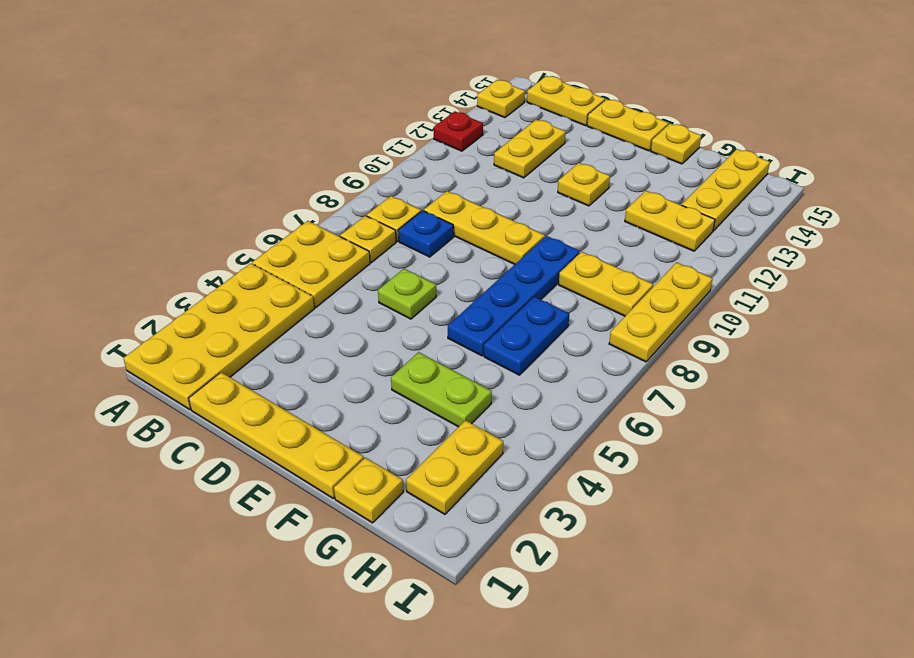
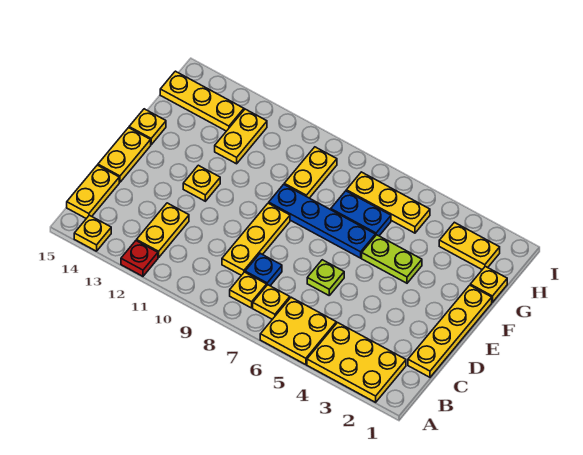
yellow 2x4 plate [123,263,314,409] -> yellow 2x3 plate [307,323,406,402]
yellow 1x2 plate [494,120,566,178] -> yellow 1x2 plate turned to [137,203,189,258]
lime 1x2 plate [391,352,492,427] -> lime 1x2 plate turned to [362,235,422,283]
yellow 1x3 plate [609,262,713,362] -> yellow 1x3 plate moved to [346,172,430,233]

